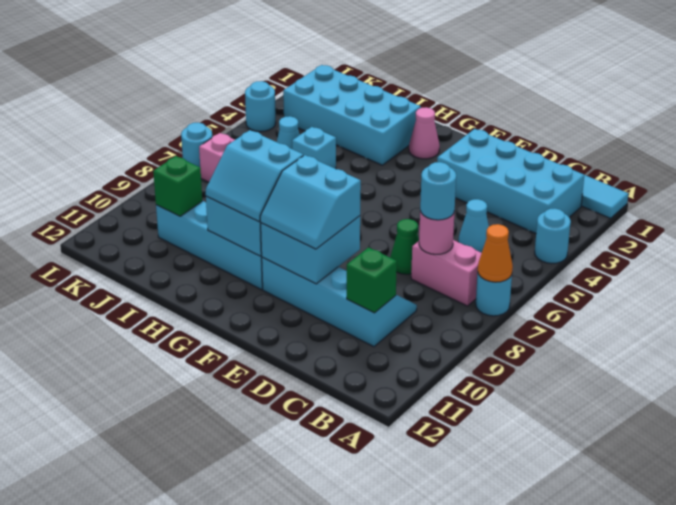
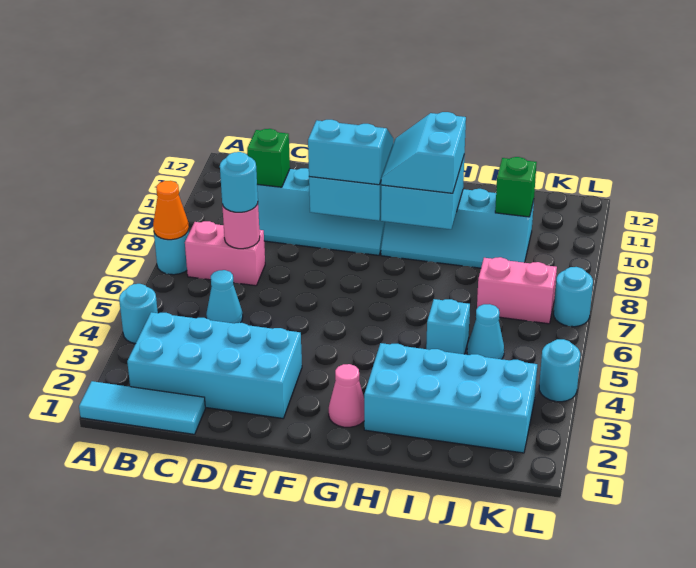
green 1x1 cone [390,219,419,274] -> none
cyan 2x2 slope [206,130,303,222] -> cyan 2x2 slope turned to [381,112,466,193]

